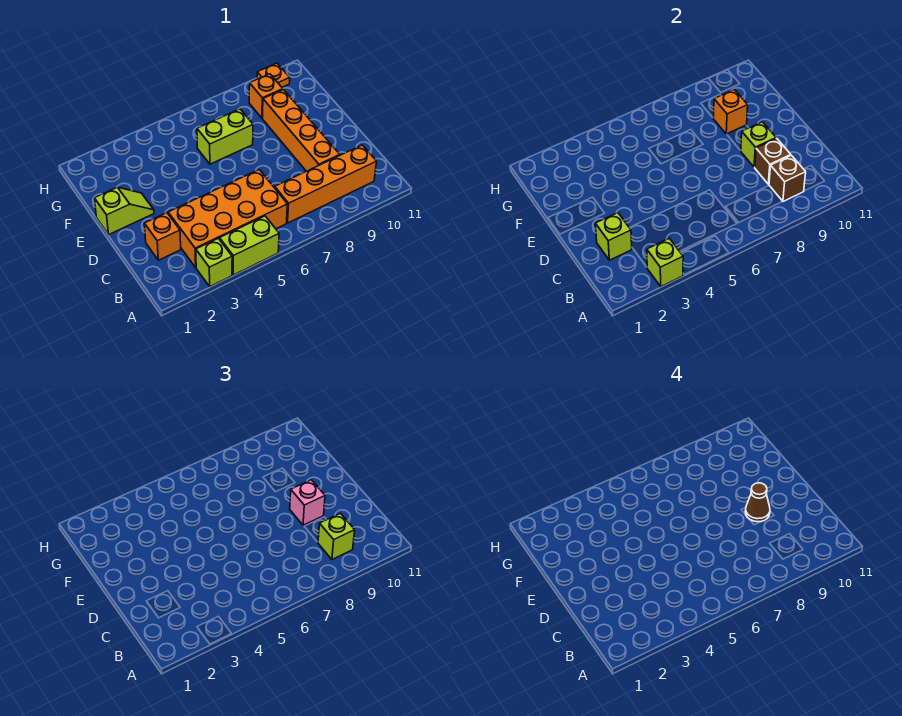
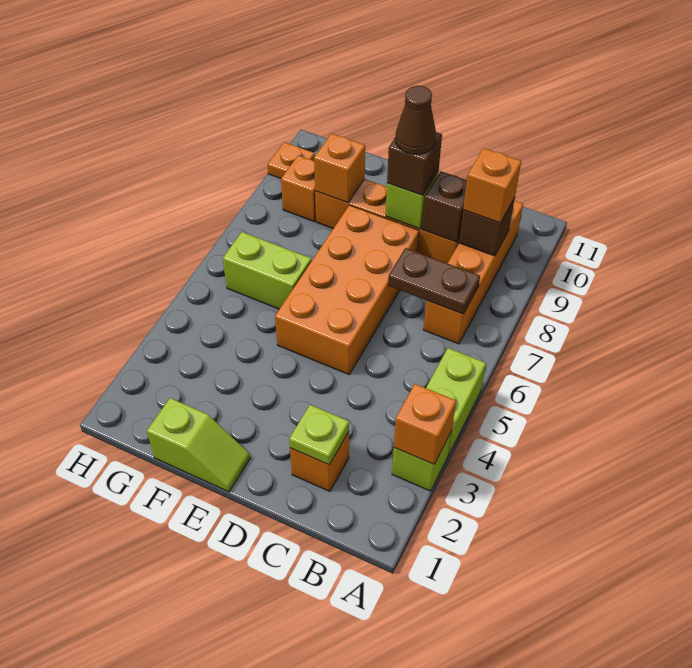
lime 1x1 brick [647,238,683,286] -> orange 1x1 brick [394,384,456,464]
orange 2x4 brick [168,170,287,267] -> orange 2x4 brick moved to [275,205,419,374]
none -> brown 1x2 plate [388,248,480,314]
lime 1x1 brick [318,513,355,559] -> orange 1x1 brick [463,148,521,223]
lime 1x1 brick [595,213,632,260] -> lime 1x1 plate [289,405,349,465]
pink 1x1 brick [290,480,325,525] -> brown 1x1 brick [387,132,442,195]
lime 1x2 slope [94,187,154,234] -> lime 1x2 slope turned to [147,398,250,492]
lime 1x2 brick [197,109,253,164] -> lime 1x2 brick turned to [223,232,311,309]

